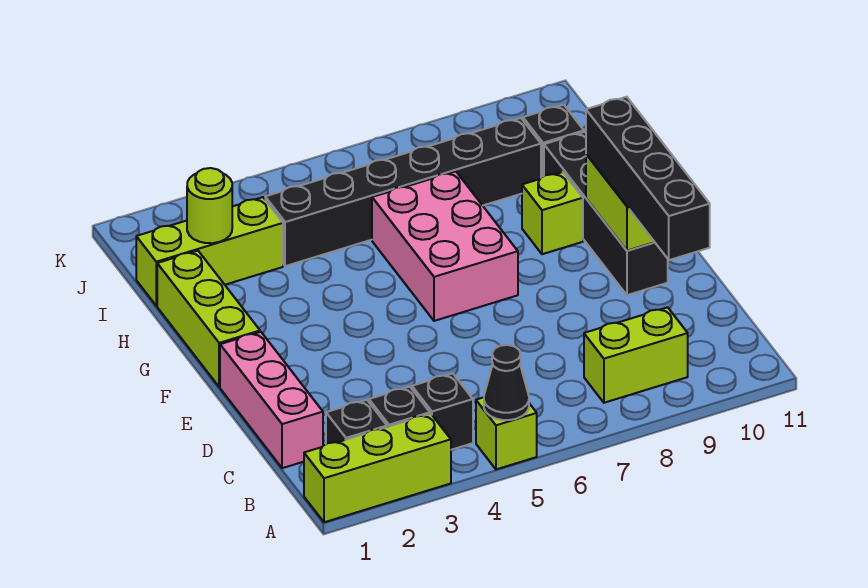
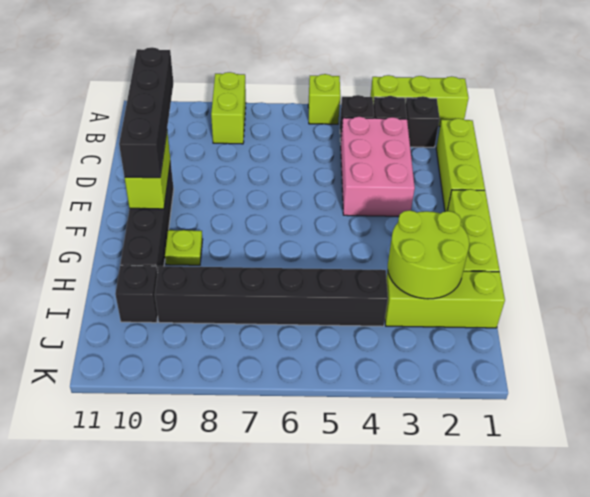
black 1x1 cone [484,345,529,420] -> none
lime 1x2 brick [584,307,688,403] -> lime 1x2 brick turned to [211,72,246,144]
pink 1x3 brick [220,332,323,468] -> lime 1x3 brick [436,118,485,212]
pink 2x3 brick [372,171,518,321] -> pink 2x3 brick moved to [341,117,415,216]
lime 1x1 brick [522,172,583,254] -> lime 1x1 plate [165,230,203,265]
lime 1x1 round brick [187,168,232,243] -> lime 2x2 round brick [388,210,469,299]

